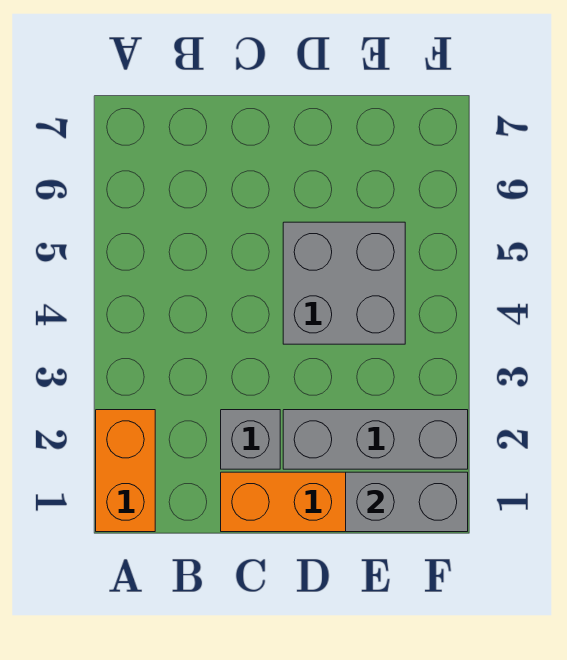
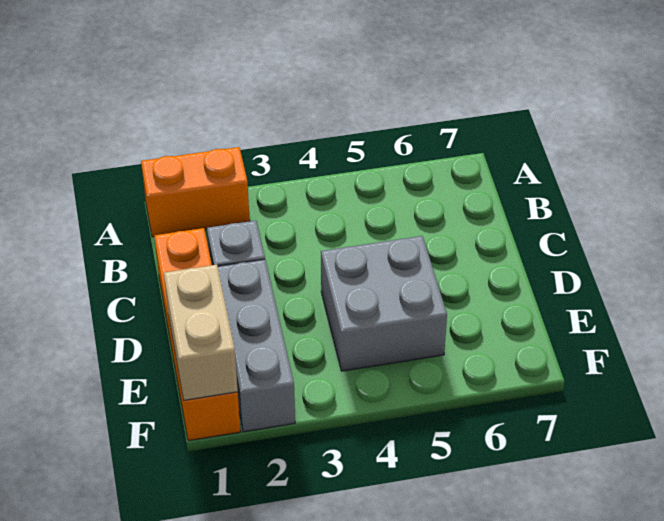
grey 1x2 brick [346,472,468,532] -> tan 1x2 brick [164,265,238,400]

